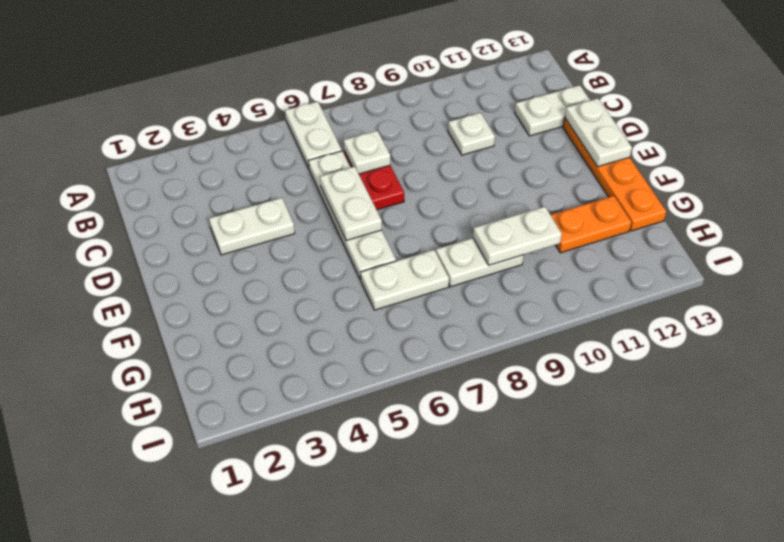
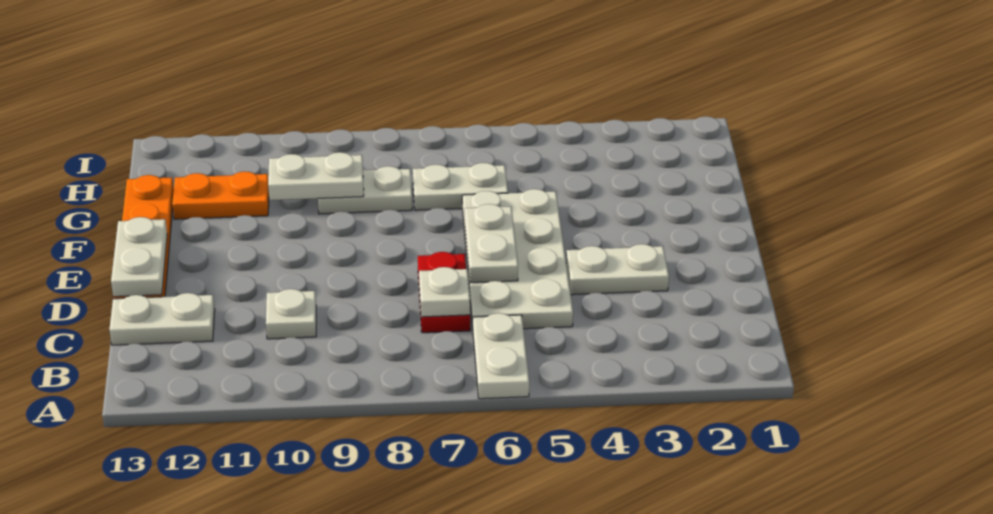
white 1x4 plate [309,151,396,280] -> white 2x4 plate [462,189,573,329]

